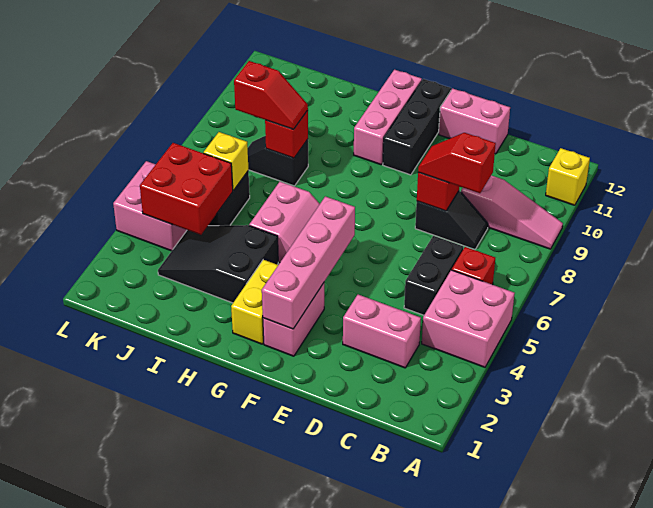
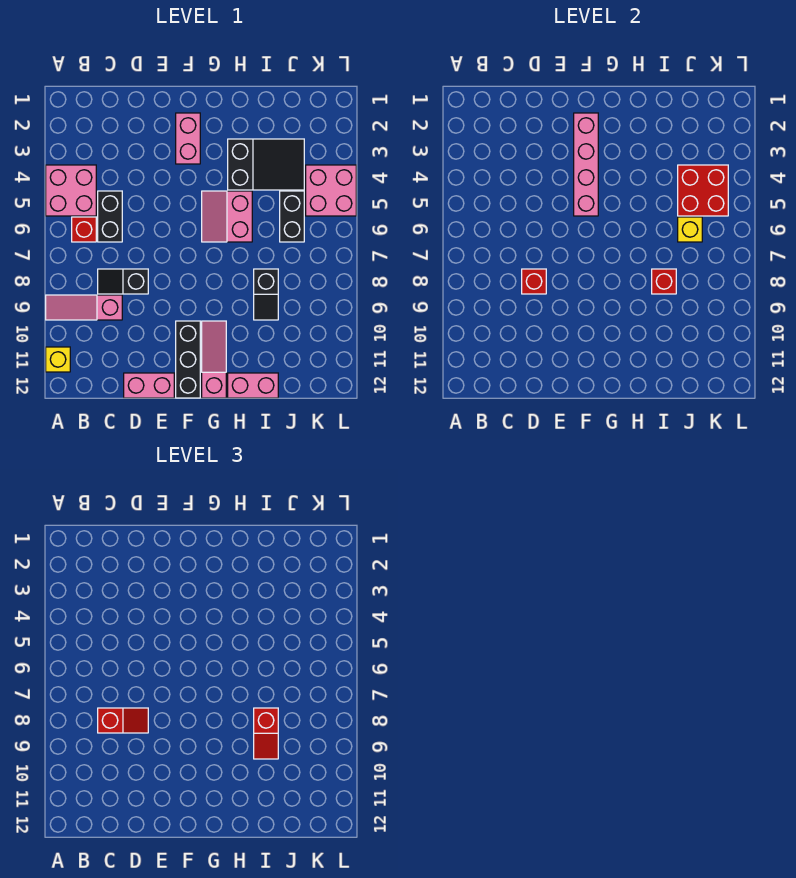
pink 1x2 brick [343,295,421,368] -> pink 1x2 brick moved to [228,373,278,398]
yellow 1x2 brick [231,260,278,344] -> none
pink 1x3 brick [354,70,422,165] -> pink 1x3 slope [202,321,226,398]
black 1x2 slope [248,136,308,186] -> black 1x2 slope turned to [254,269,278,320]
red 1x2 slope [234,61,308,130] -> red 1x2 slope turned to [254,708,278,759]

